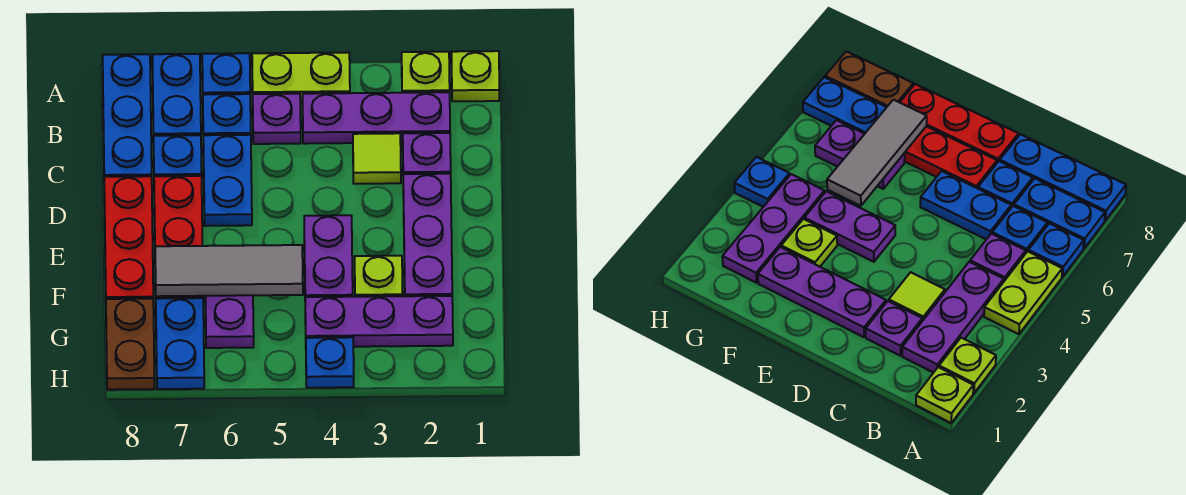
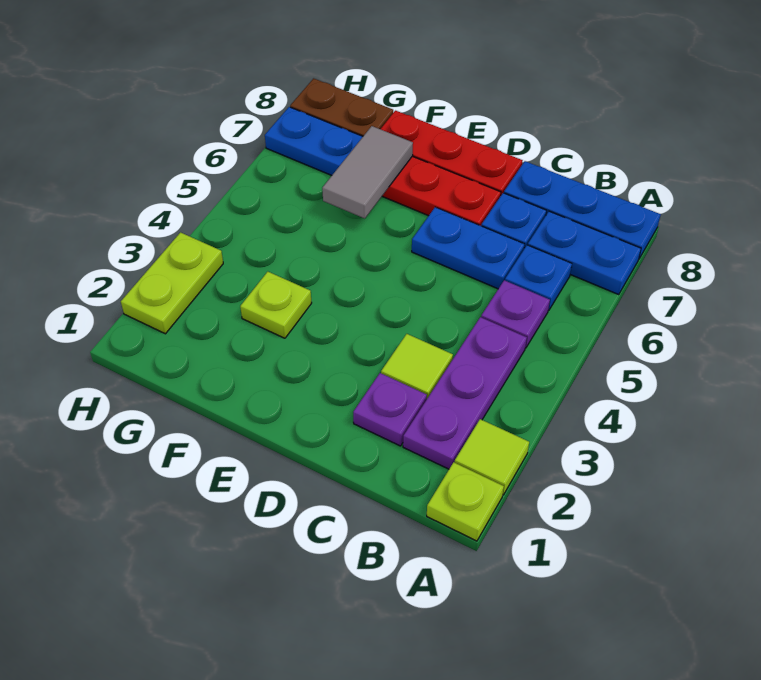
lime 1x1 plate [402,52,450,93] -> lime 1x1 tile [455,419,529,495]
lime 1x2 plate [252,52,350,103] -> lime 1x2 plate moved to [121,232,223,334]
blue 1x1 plate [202,53,250,95] -> none
purple 1x3 plate [403,174,452,296] -> none
purple 1x2 plate [304,215,353,297] -> none
grey 1x3 tile [155,245,303,296] -> grey 1x2 tile [322,126,413,219]
purple 1x2 plate [205,295,254,348] -> none
purple 1x3 plate [305,296,453,347] -> none
blue 1x1 plate [306,337,354,388] -> none

